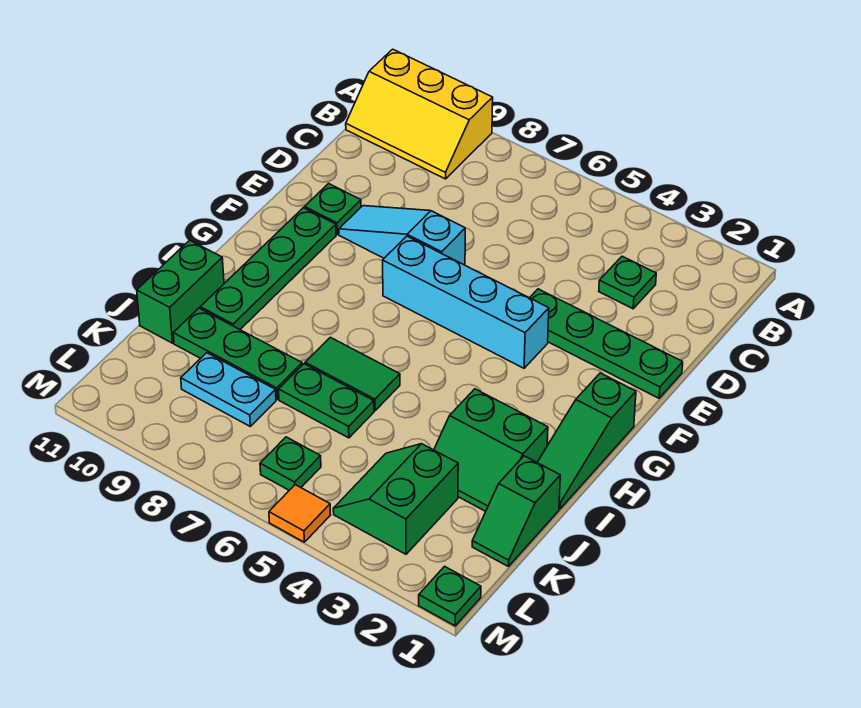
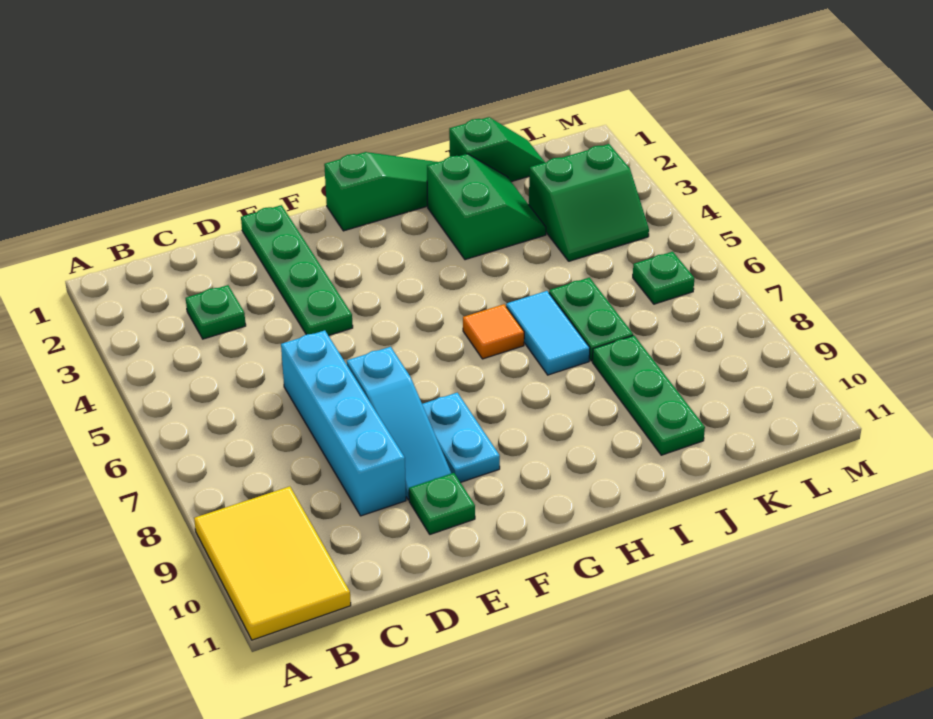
yellow 2x3 slope [346,49,493,179] -> yellow 2x3 tile [194,486,351,640]
cyan 1x4 brick [383,236,549,368] -> cyan 1x4 brick moved to [281,330,406,516]
green 1x4 plate [200,208,336,329] -> none
green 1x2 tile [305,337,400,411] -> cyan 1x2 tile [506,291,590,375]
green 1x2 brick [137,240,224,343] -> none
cyan 1x2 plate [181,353,276,426] -> cyan 1x2 plate moved to [422,393,500,482]
green 1x1 plate [419,566,481,626] -> none
orange 1x1 tile [269,485,330,542] -> orange 1x1 tile moved to [463,304,524,359]

